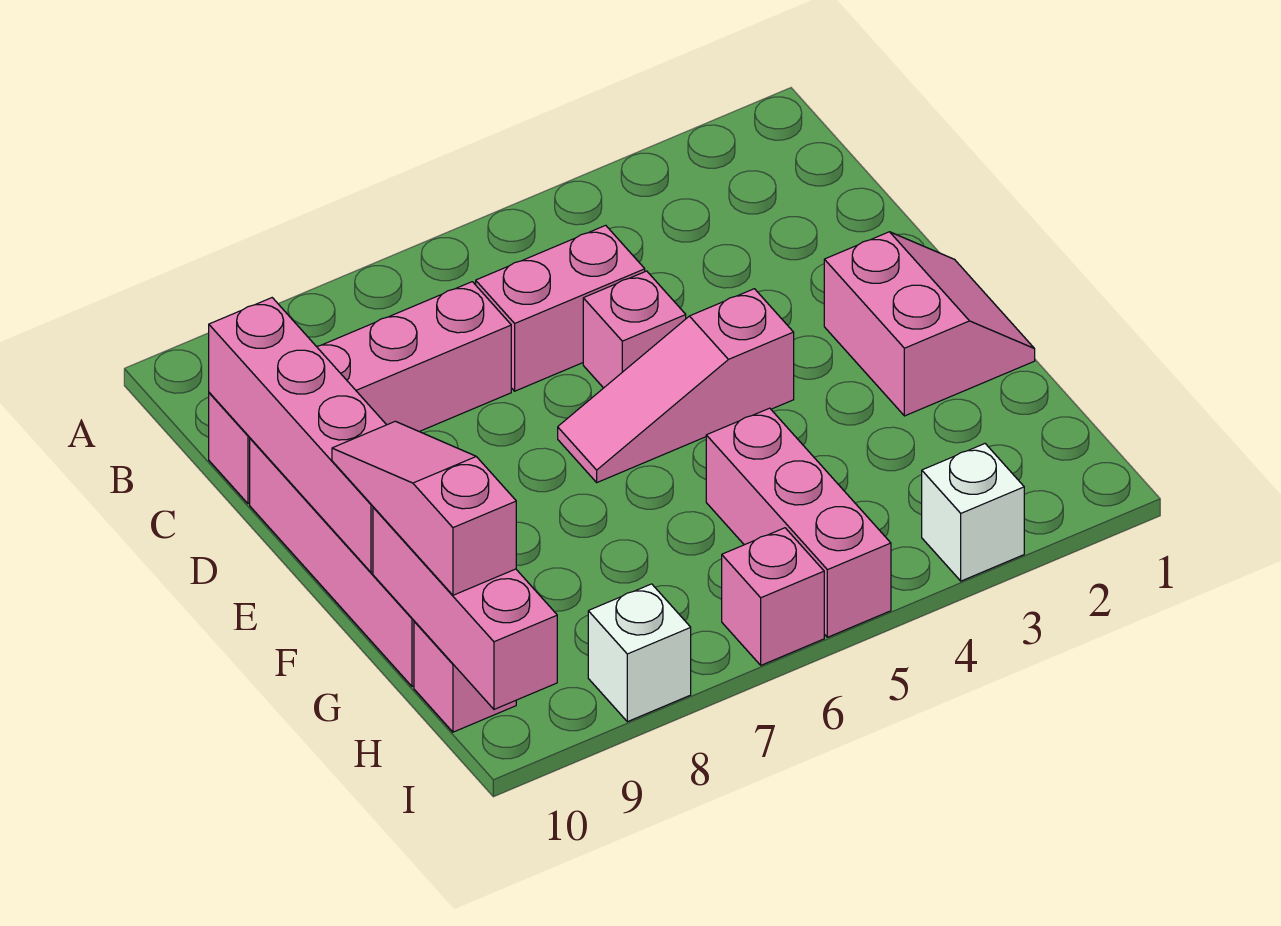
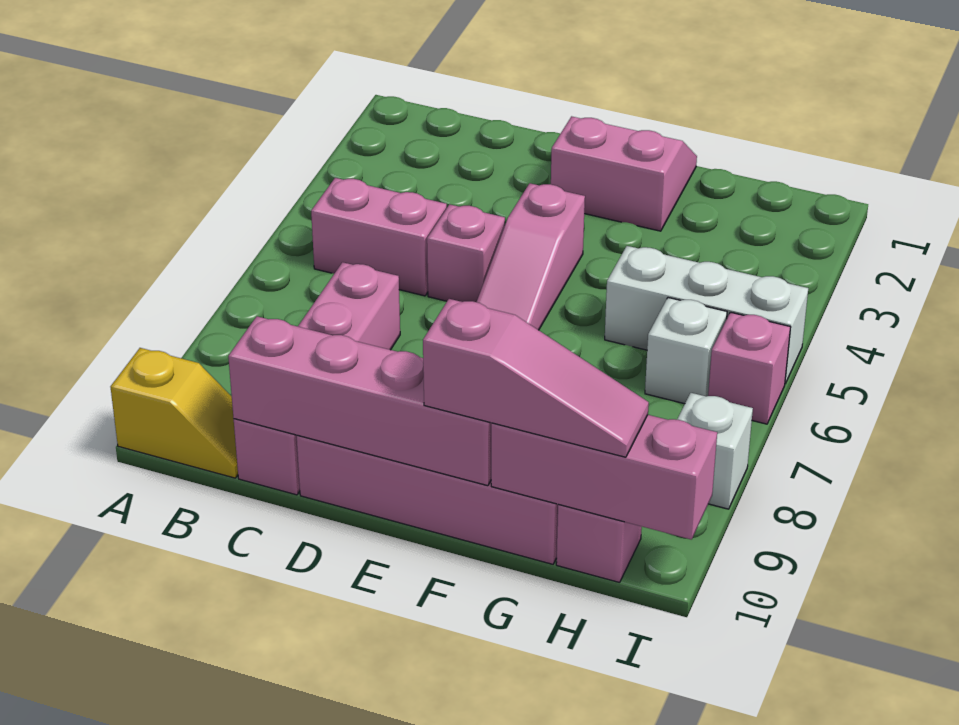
none -> yellow 1x2 slope [111,348,238,478]
pink 1x2 brick [476,225,645,391] -> pink 1x2 brick turned to [311,178,447,296]
pink 1x3 slope [332,421,516,595] -> pink 1x3 slope turned to [423,299,649,457]
pink 1x3 brick [706,408,891,637] -> white 1x3 brick [605,246,808,384]
white 1x1 brick [922,444,1024,581] -> white 1x1 brick moved to [645,298,727,404]

